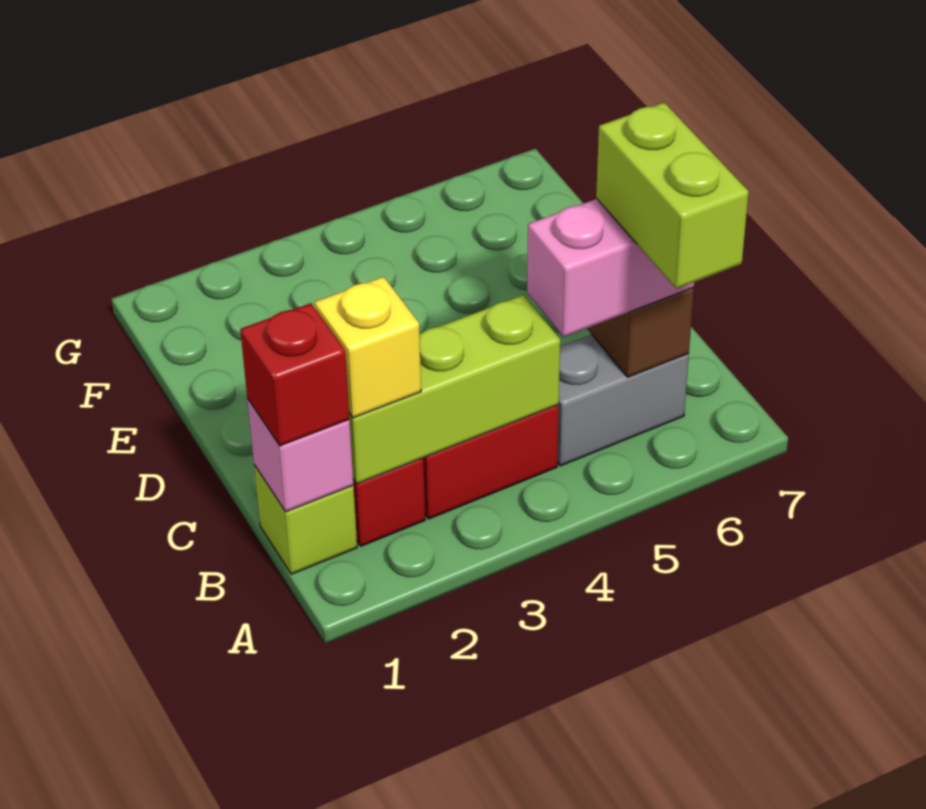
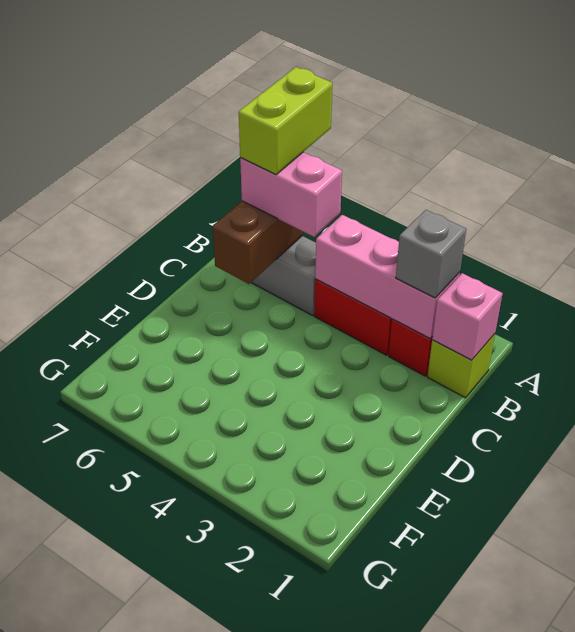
red 1x1 brick [240,303,349,446] -> none
lime 1x3 brick [349,295,560,484] -> pink 1x3 brick [315,215,460,338]
yellow 1x1 brick [315,277,421,418] -> grey 1x1 brick [396,210,466,298]

